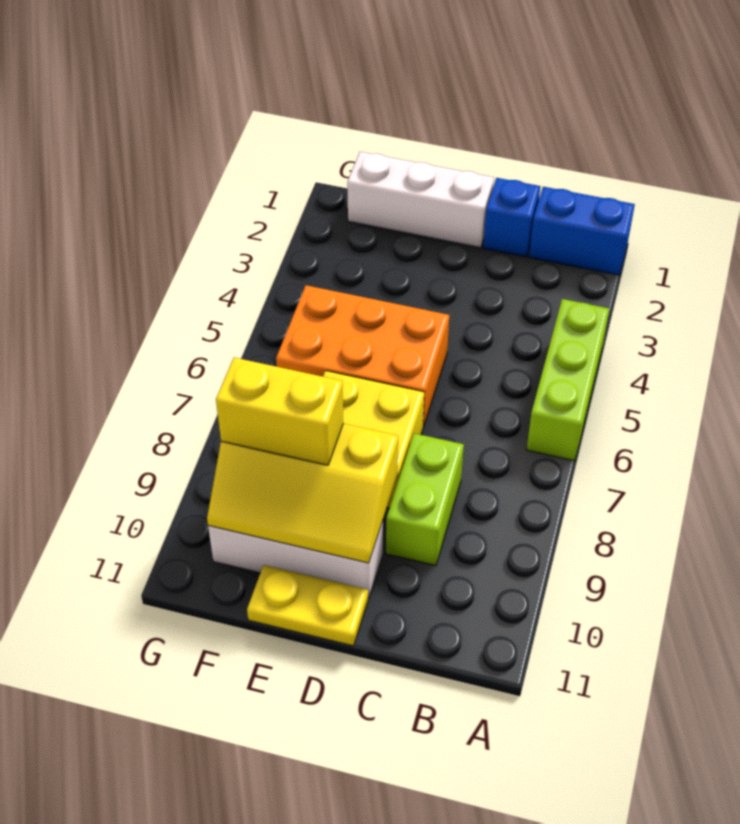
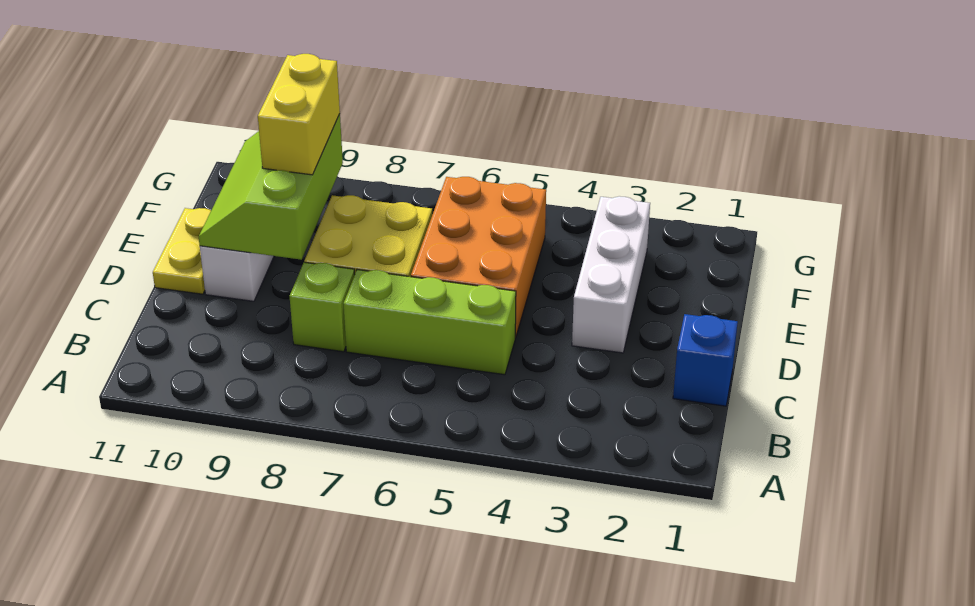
blue 1x2 brick [529,187,635,275] -> none
lime 1x3 brick [526,299,609,461] -> lime 1x3 brick moved to [343,270,516,375]
lime 1x2 brick [386,433,464,566] -> lime 1x1 brick [290,262,355,352]
white 1x3 brick [347,152,494,248] -> white 1x3 brick moved to [572,196,650,353]
yellow 2x3 slope [207,423,398,563] -> lime 2x3 slope [199,114,343,260]

